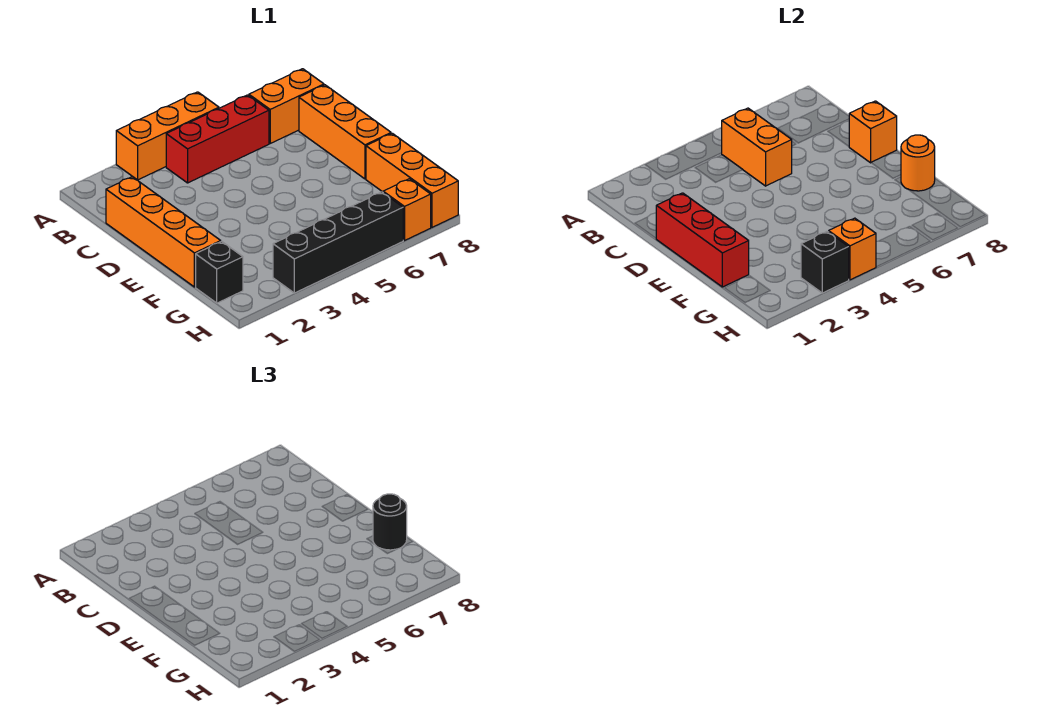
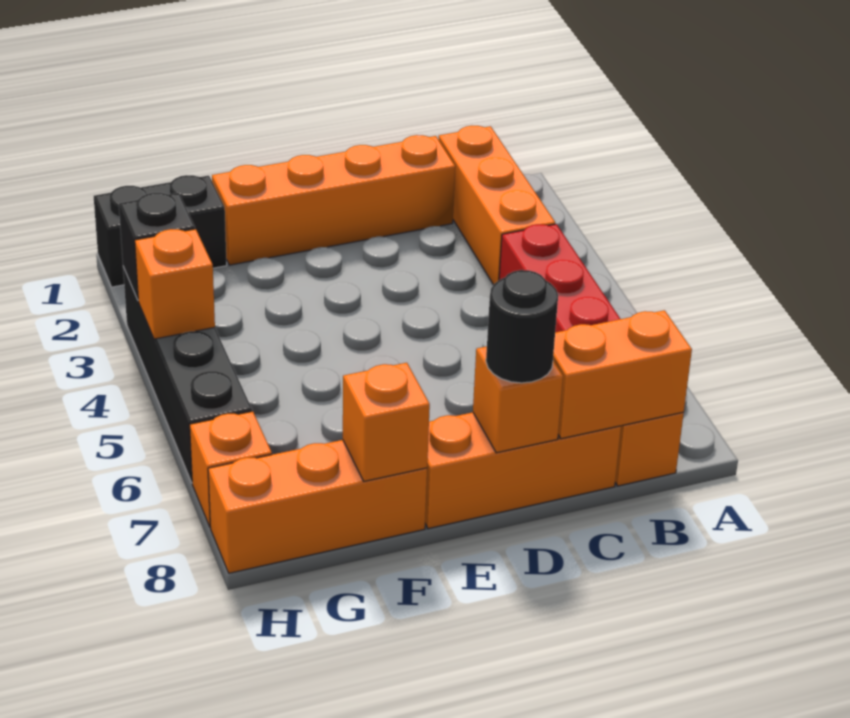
orange 1x3 brick [116,92,219,180] -> orange 1x3 brick moved to [438,126,555,285]
orange 1x2 brick [722,108,792,186] -> orange 1x2 brick moved to [553,310,692,439]
red 1x3 brick [656,193,749,287] -> none
orange 1x1 round brick [901,135,935,191] -> orange 1x1 brick [343,363,430,481]
black 1x1 round brick [373,494,407,550] -> black 1x1 round brick moved to [486,270,558,383]
black 1x1 brick [196,241,243,303] -> black 1x2 brick [94,175,227,287]

